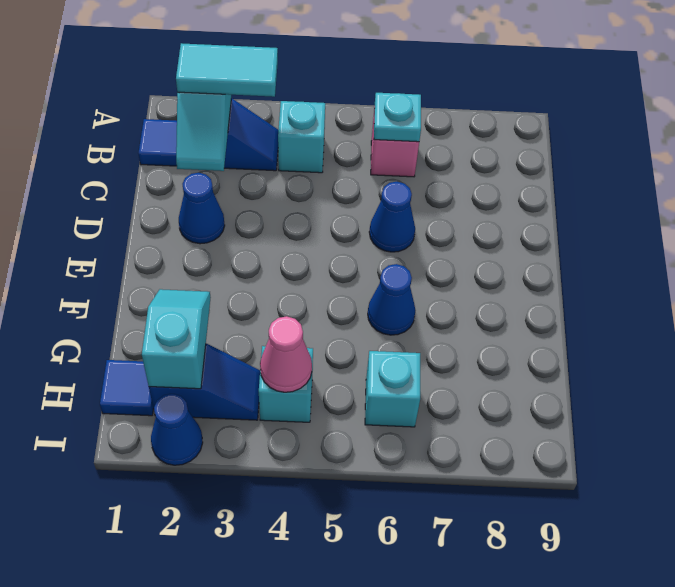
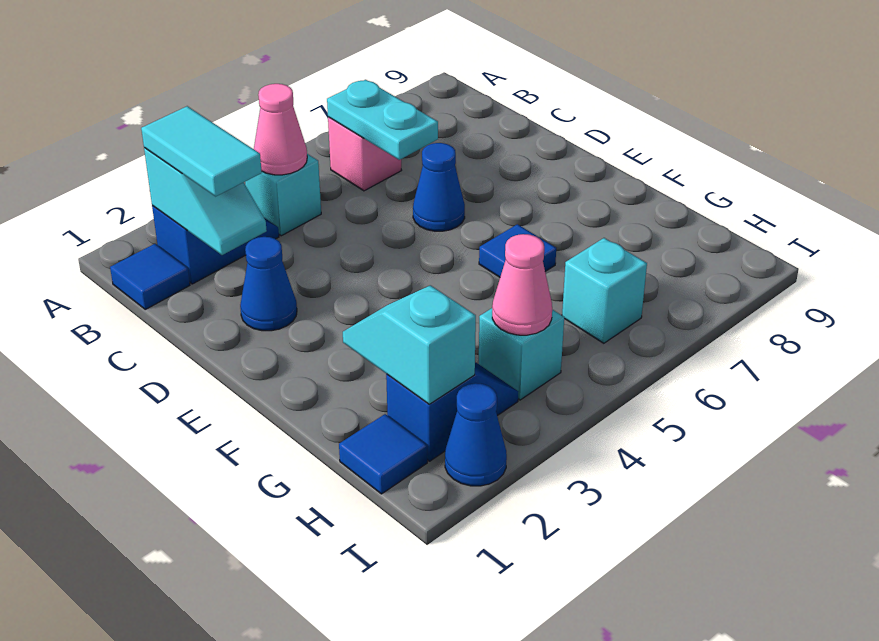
cyan 1x2 tile [176,43,278,97] -> cyan 1x2 tile turned to [141,106,262,196]
none -> pink 1x1 cone [254,84,307,175]
cyan 1x1 plate [374,93,421,142] -> cyan 1x2 plate [327,80,438,160]
blue 1x1 cone [368,264,416,335] -> blue 1x1 tile [479,224,556,277]

